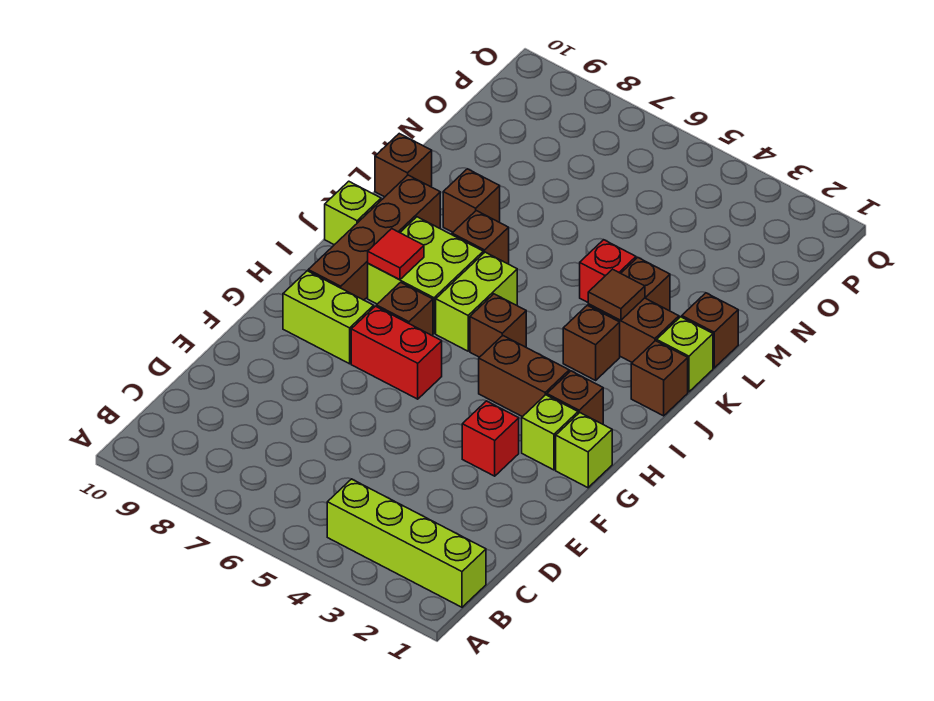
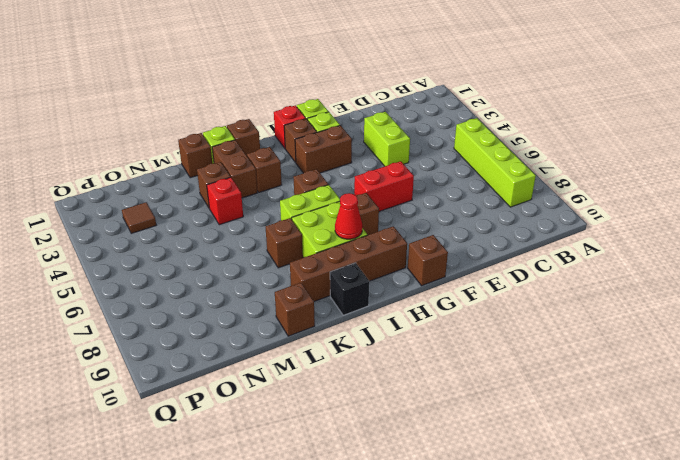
lime 1x4 brick [327,479,486,607] -> lime 1x4 brick moved to [454,118,536,207]
red 1x1 brick [462,401,519,476] -> red 1x1 brick moved to [274,105,306,148]
red 1x2 brick [351,306,442,399] -> red 1x2 brick turned to [354,161,414,211]
lime 1x2 brick [283,271,374,364] -> lime 1x2 brick moved to [364,112,410,166]
brown 1x2 brick [479,336,569,417] -> brown 1x2 brick turned to [295,125,352,173]
red 1x1 tile [368,229,424,280] -> red 1x1 cone [335,193,362,239]
lime 1x1 brick [325,181,381,245] -> black 1x1 brick [330,263,369,315]
brown 1x1 tile [588,269,645,320] -> brown 1x1 tile moved to [122,202,156,233]
brown 1x1 brick [443,169,500,232] -> brown 1x1 brick moved to [408,235,448,286]

